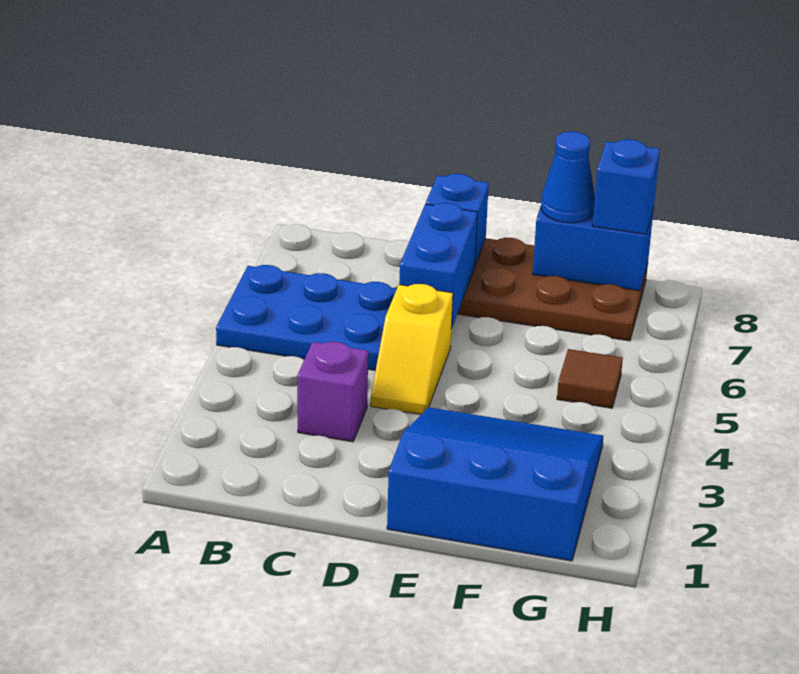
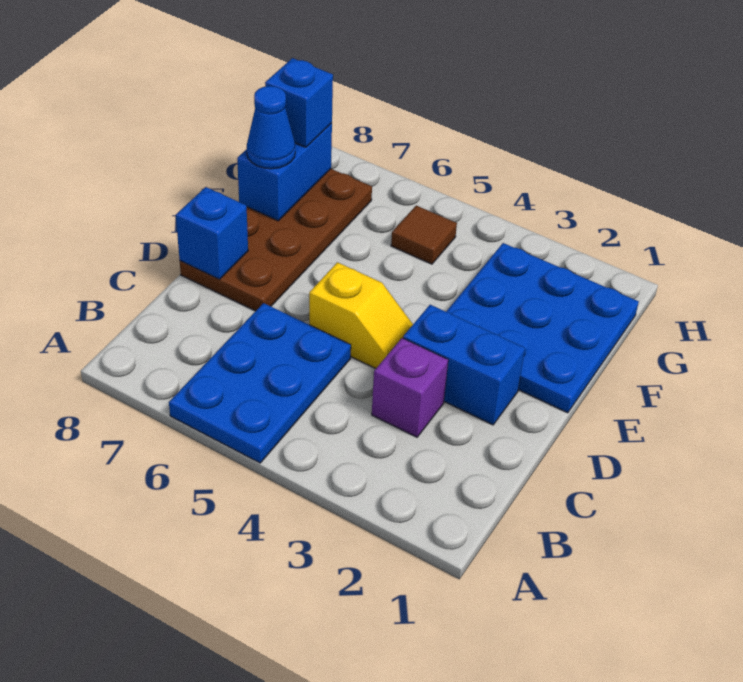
blue 1x2 brick [399,203,478,329] -> blue 1x2 brick moved to [403,305,525,425]
blue 3x3 slope [387,407,603,561] -> blue 3x3 plate [446,243,639,413]

